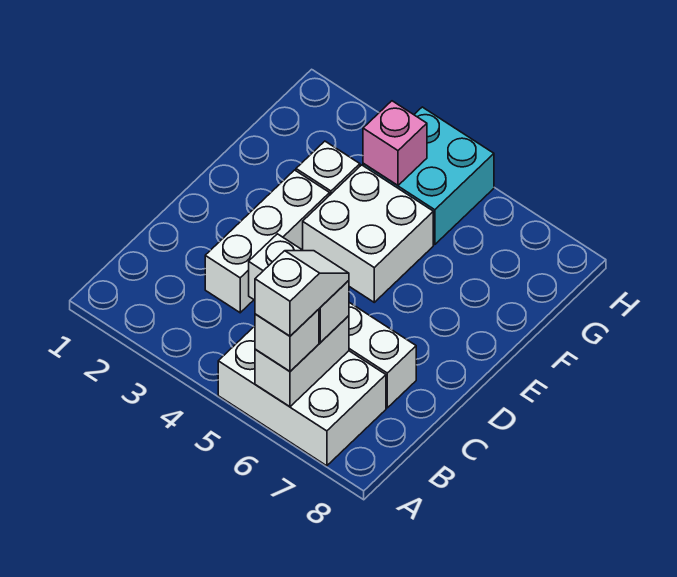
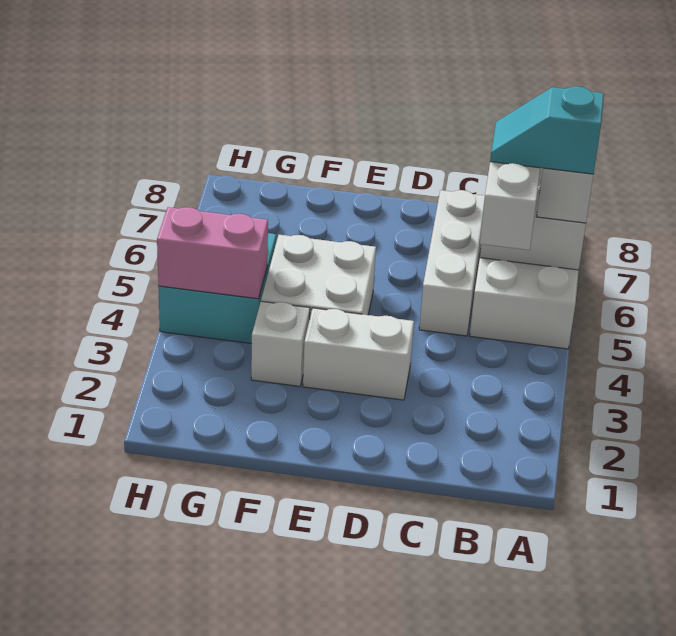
white 1x2 slope [255,251,349,336] -> cyan 1x2 slope [490,86,604,174]
white 1x3 brick [205,170,330,313] -> white 1x2 brick [303,308,414,400]
pink 1x1 brick [363,101,427,185] -> pink 1x2 brick [157,207,268,299]

